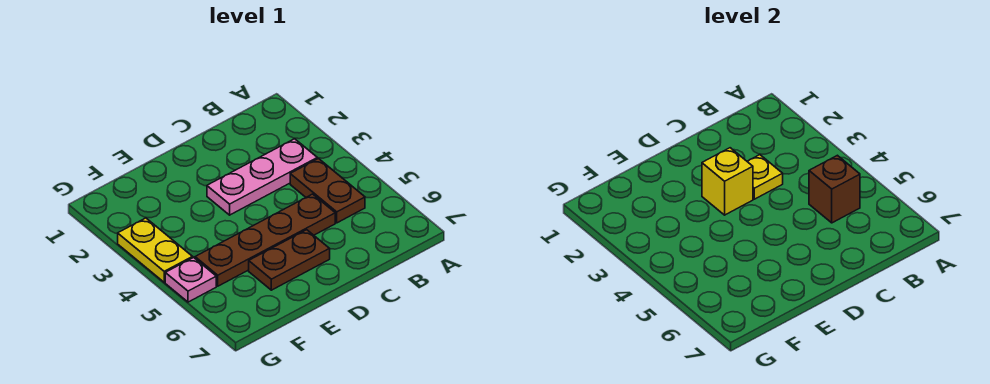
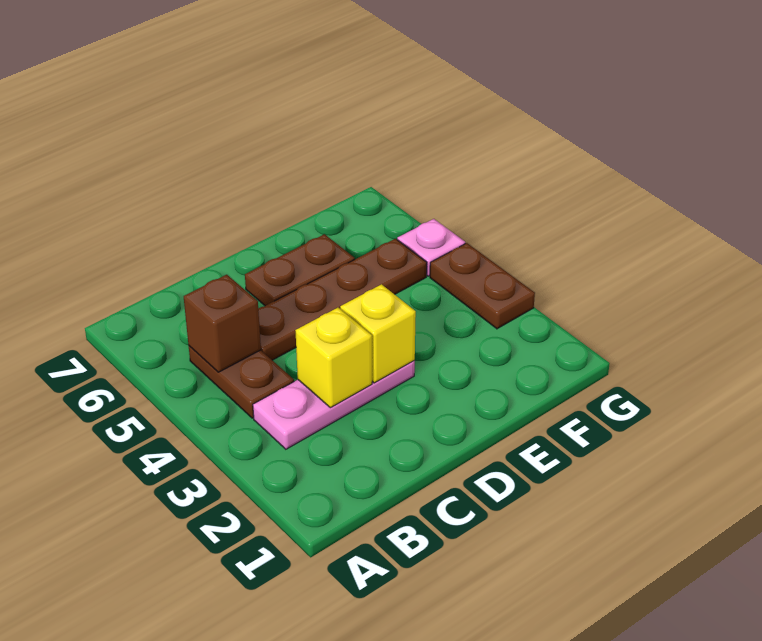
yellow 1x1 plate [747,155,783,199] -> yellow 1x1 brick [295,308,372,408]
yellow 1x2 plate [118,218,193,282] -> brown 1x2 plate [430,243,535,329]

